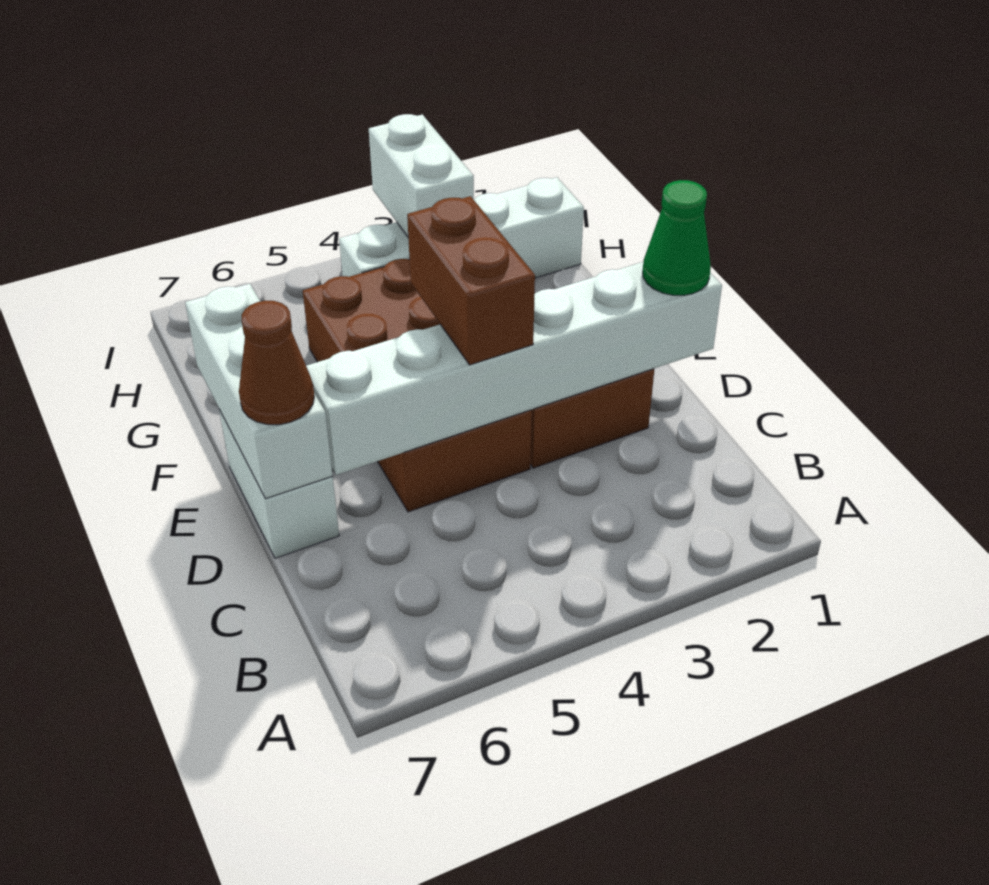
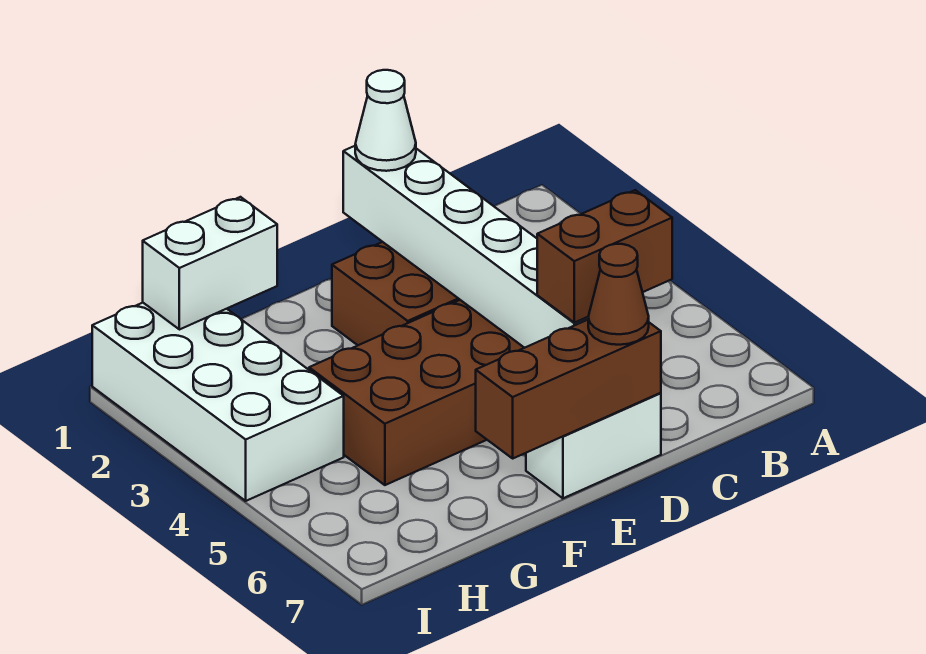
green 1x1 cone [643,180,711,295] -> white 1x1 cone [355,70,416,171]
brown 1x2 brick [407,196,535,365] -> brown 1x2 brick moved to [537,190,672,323]
white 1x3 brick [185,284,333,499] -> brown 1x3 brick [476,320,661,458]
white 1x4 brick [339,177,584,278] -> white 2x4 brick [92,303,344,501]
white 1x2 brick [369,114,474,237] -> white 1x2 brick moved to [143,197,277,330]

